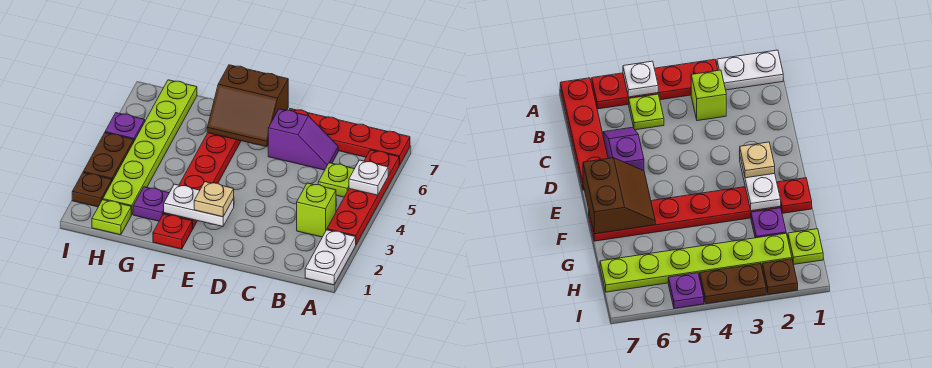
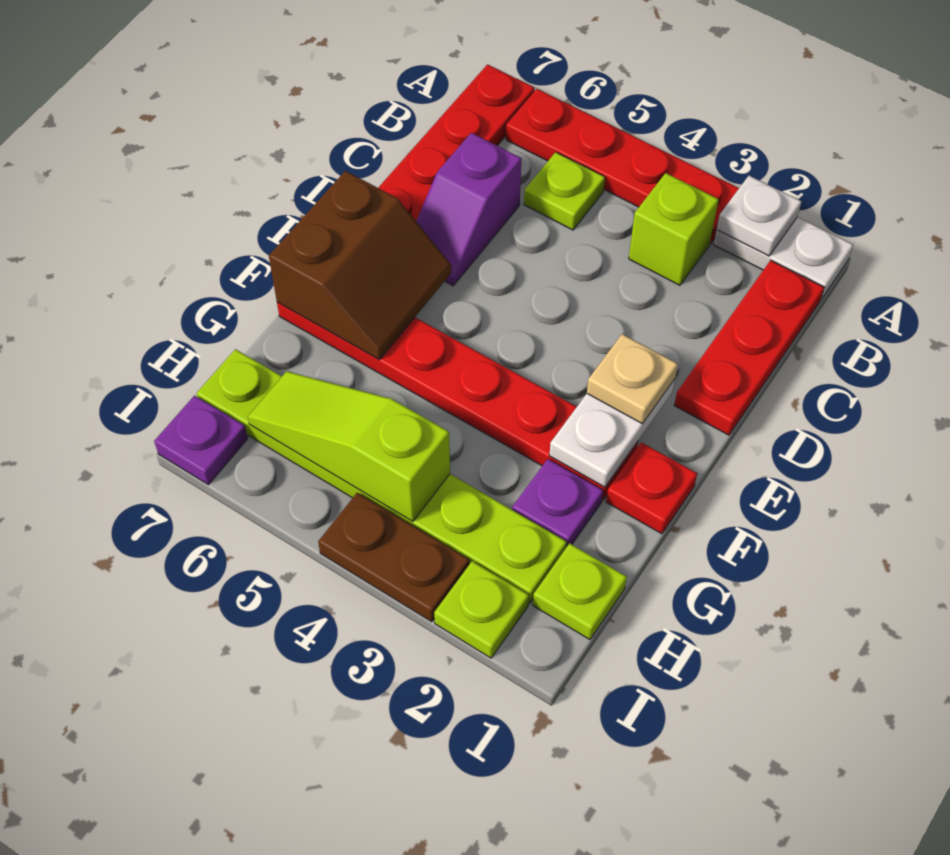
white 1x1 plate [349,160,388,195] -> white 1x1 plate moved to [717,176,802,256]
none -> red 1x3 plate [674,260,824,435]
purple 1x2 slope [268,109,338,170] -> purple 1x2 slope turned to [416,133,521,286]
none -> lime 1x3 slope [248,371,450,522]
brown 1x1 plate [72,173,112,207] -> lime 1x1 plate [434,561,529,658]
purple 1x1 plate [105,113,145,141] -> purple 1x1 plate moved to [154,396,248,485]

